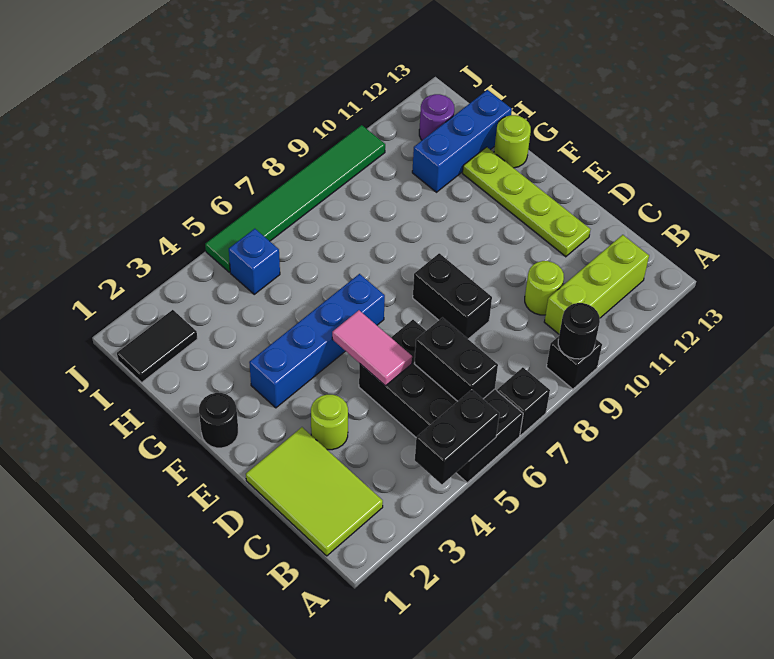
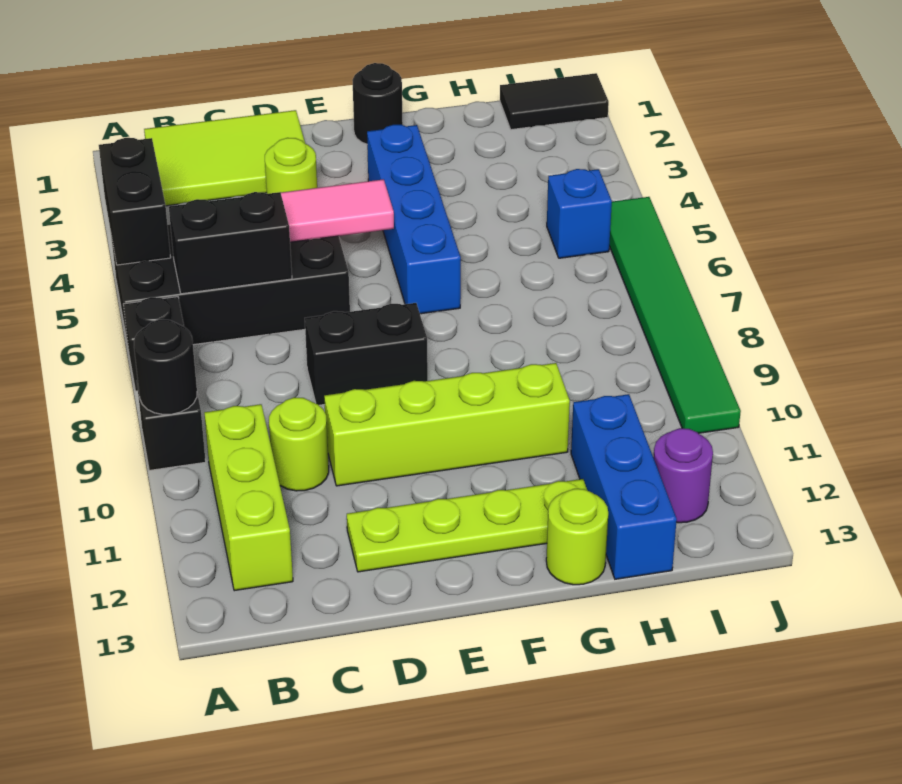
none -> lime 1x4 brick [324,363,570,486]
black 1x2 tile [117,310,197,382] -> black 1x2 tile turned to [500,73,609,130]

